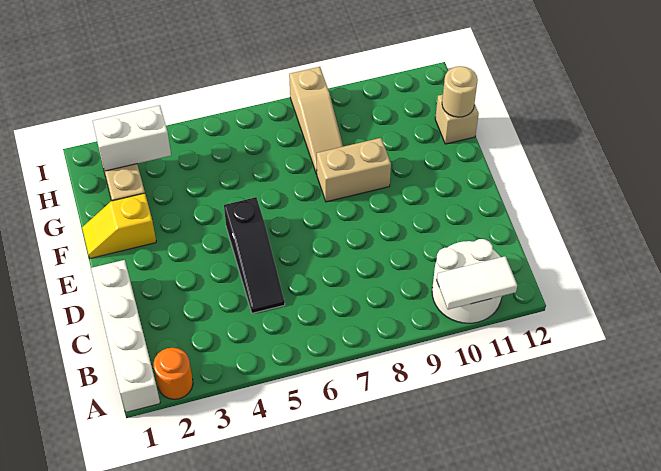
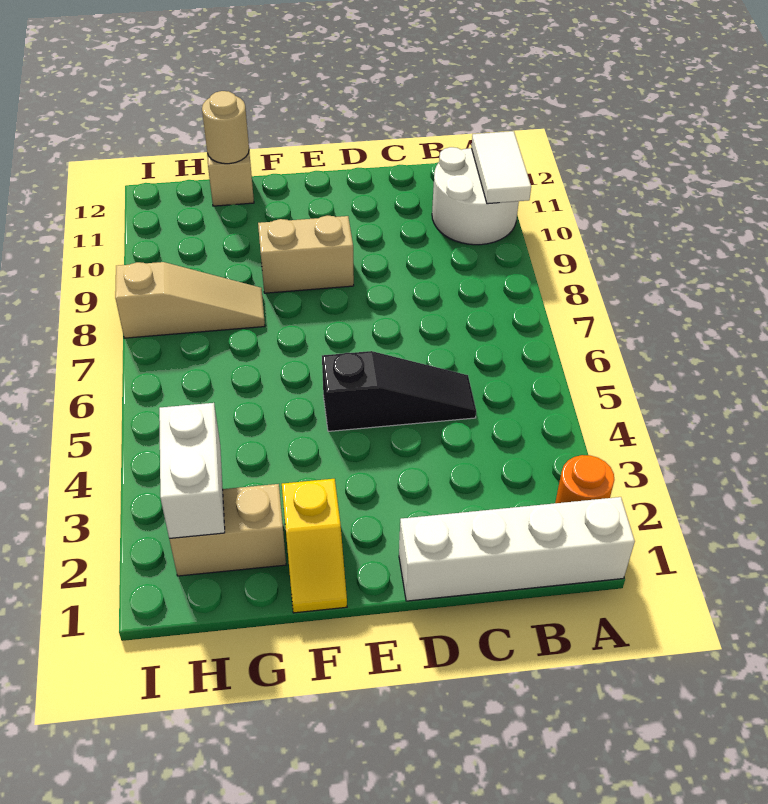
tan 1x2 brick [317,138,391,202] -> tan 1x2 brick turned to [258,216,354,293]

